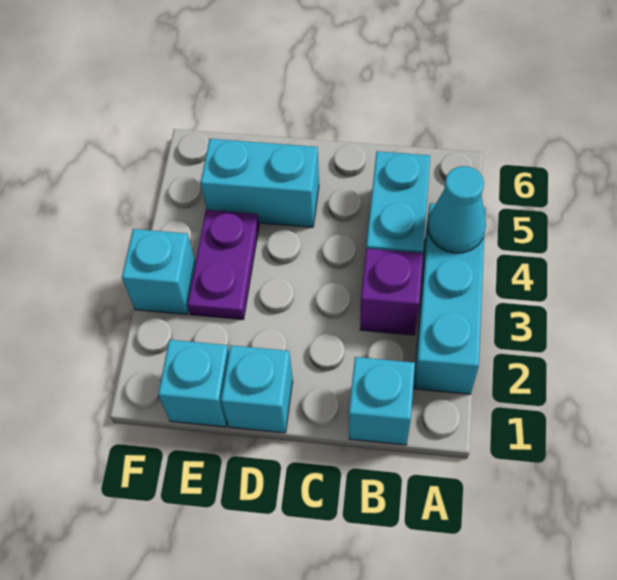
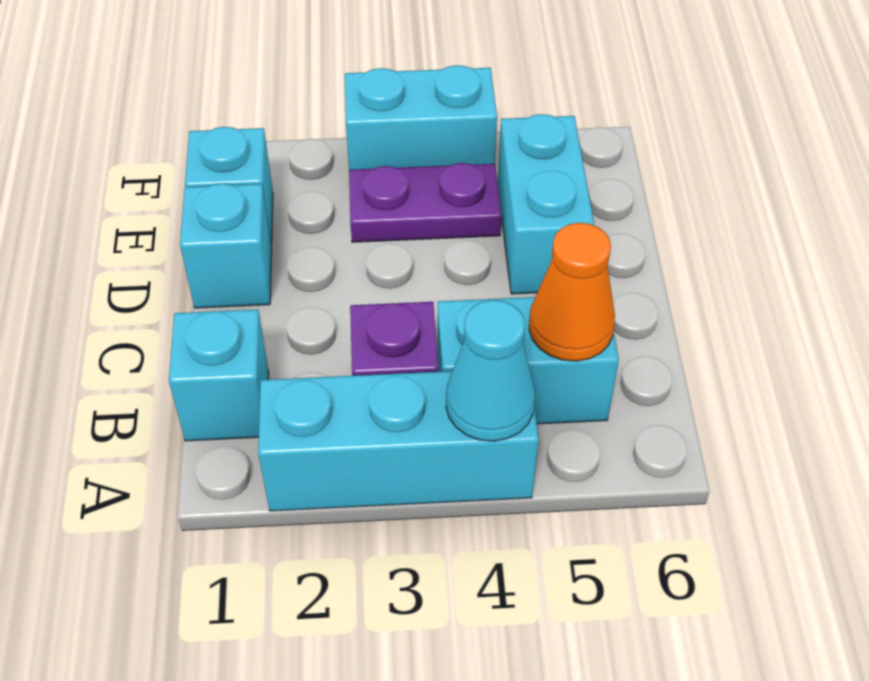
none -> orange 1x1 cone [529,223,615,361]
cyan 1x1 brick [122,229,195,314] -> cyan 1x2 brick [345,65,497,170]

